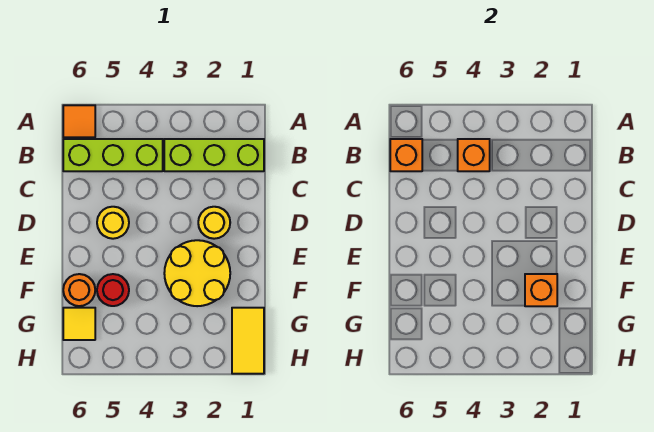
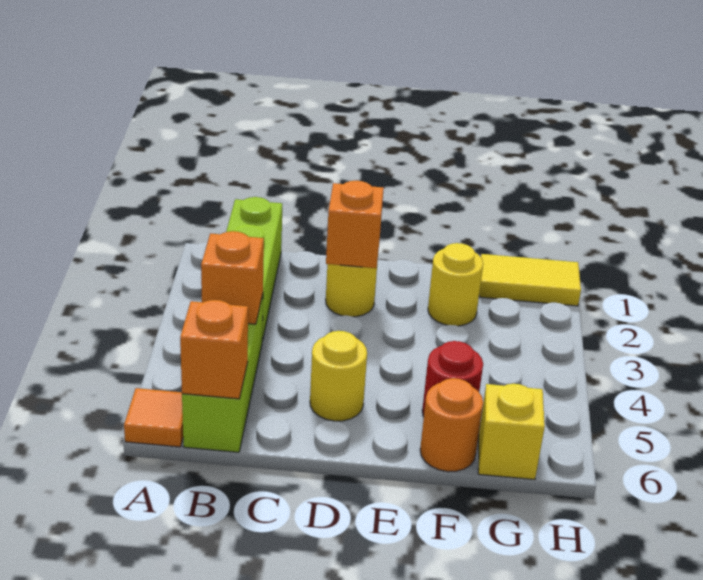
yellow 2x2 round brick [164,240,230,306] -> yellow 1x1 round brick [428,243,483,326]
orange 1x1 brick [525,274,557,306] -> orange 1x1 brick moved to [326,181,384,268]
yellow 1x1 tile [63,308,95,340] -> yellow 1x1 brick [478,384,545,480]

